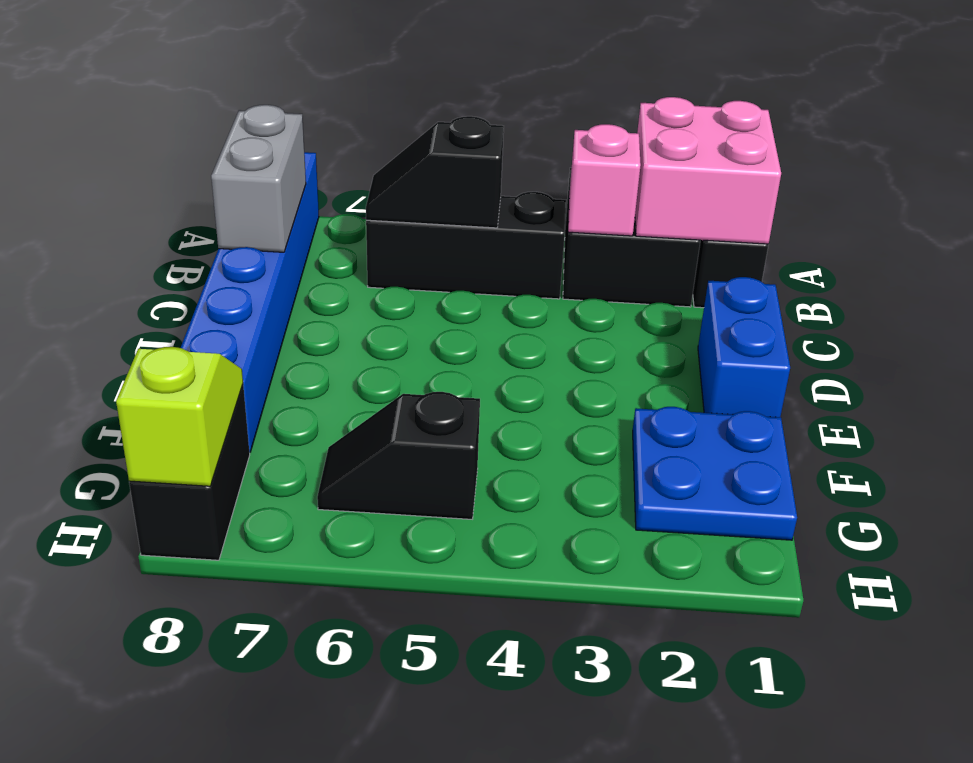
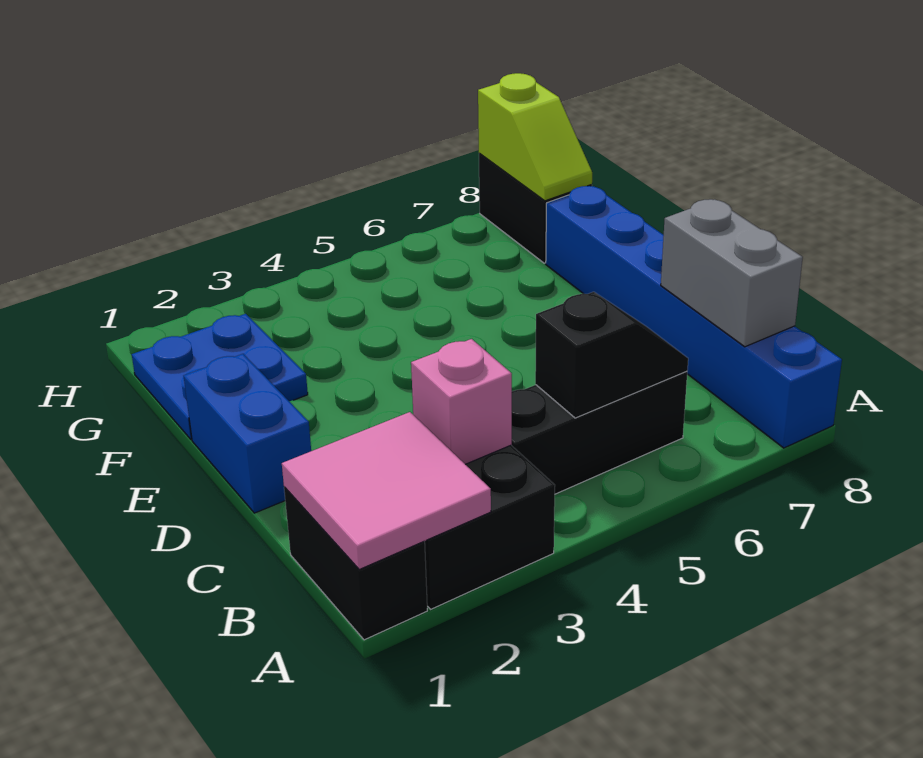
pink 2x2 brick [635,97,781,244] -> pink 2x2 tile [282,412,491,569]
black 1x2 slope [317,392,480,519] -> none

